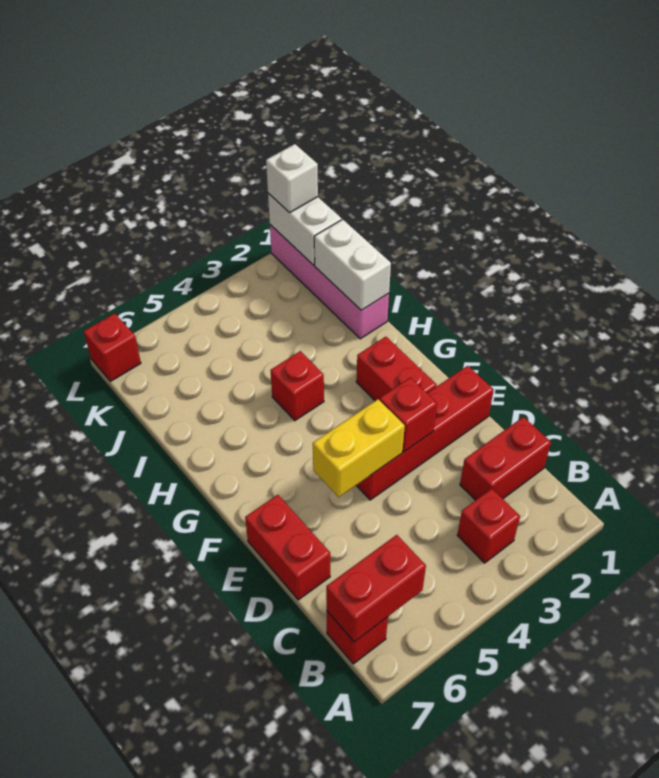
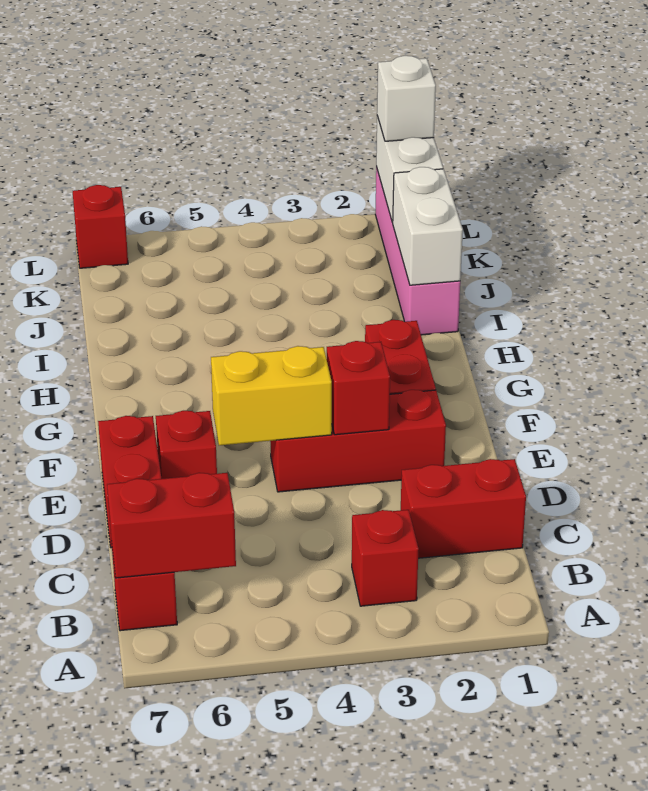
red 1x4 brick [356,366,494,500] -> red 1x3 brick [270,390,446,492]
red 1x1 brick [271,351,324,421] -> red 1x1 brick moved to [156,410,217,479]

